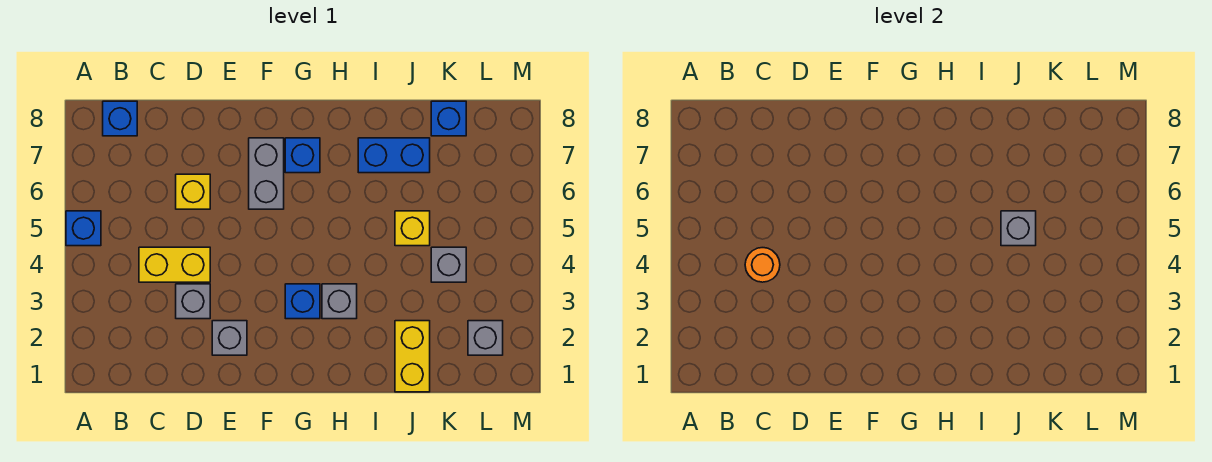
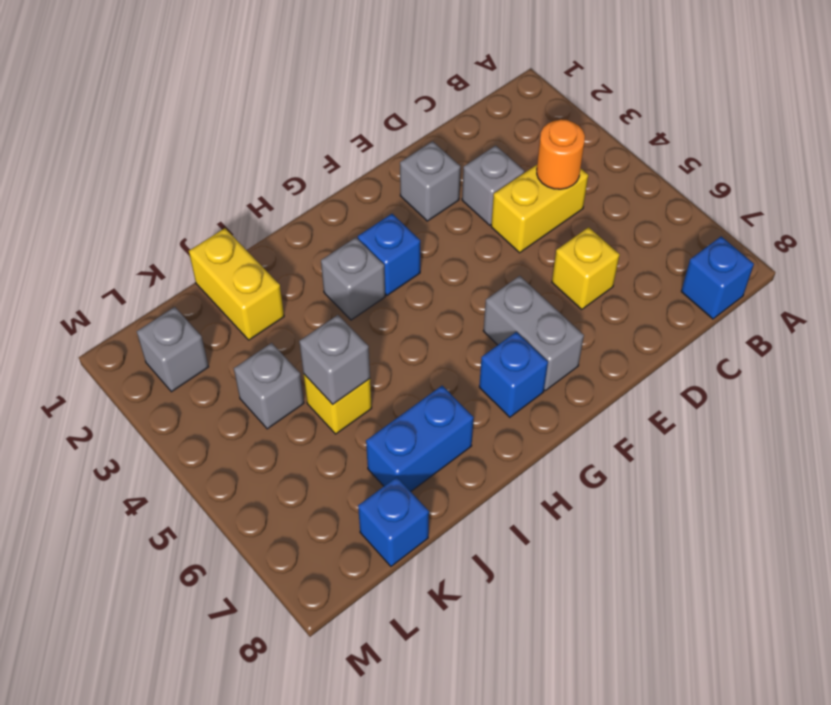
blue 1x1 brick [66,211,101,246] -> none

